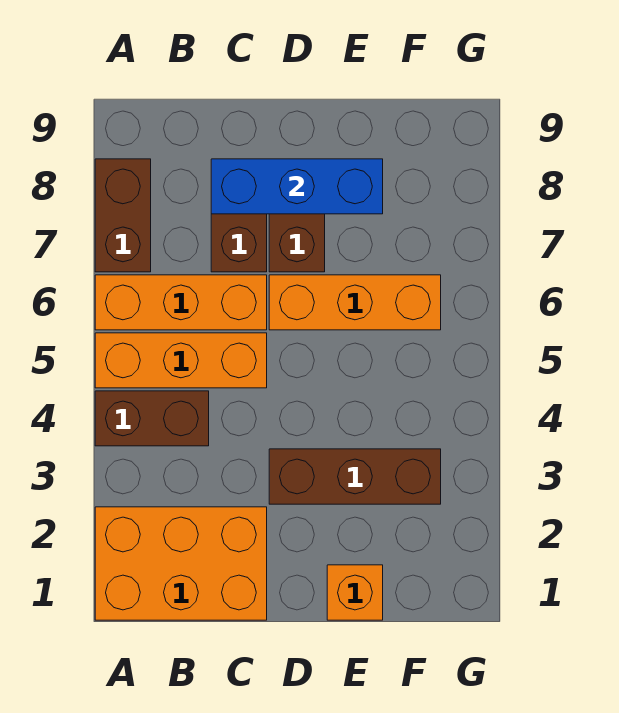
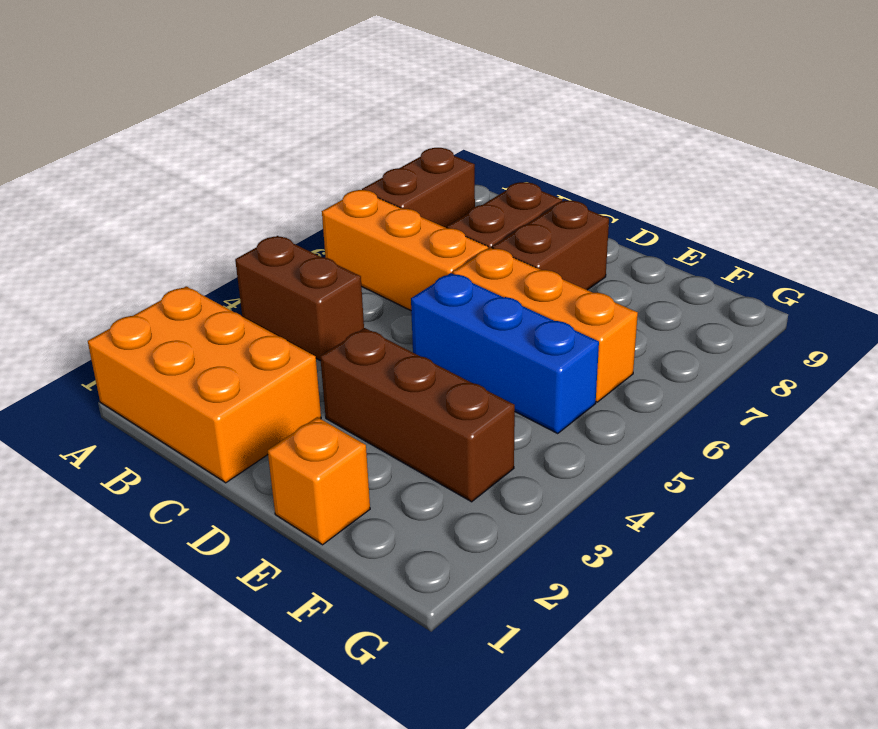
orange 1x3 brick [95,333,267,388] -> none
blue 1x3 brick [211,159,383,214] -> blue 1x3 brick moved to [411,273,599,433]

